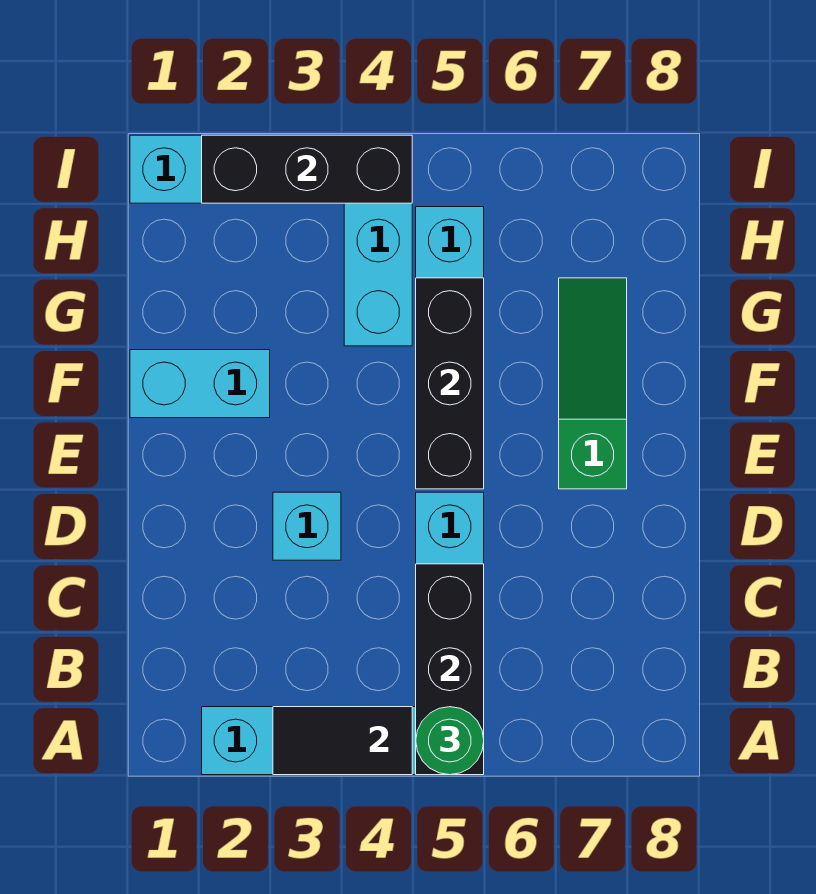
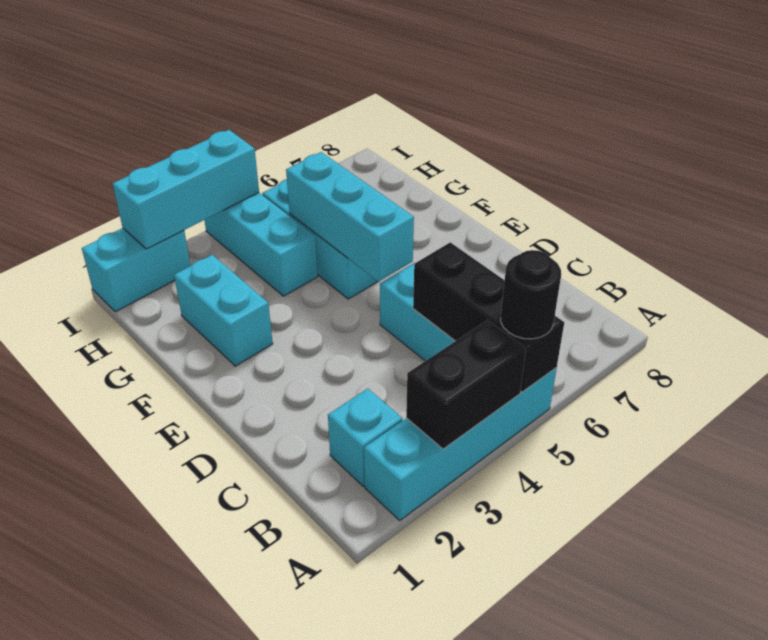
black 1x2 tile [273,707,412,775] -> black 1x2 brick [406,320,526,449]
green 1x1 round brick [416,707,484,775] -> black 1x1 round brick [501,250,561,339]
cyan 1x1 brick [273,492,341,560] -> cyan 1x1 brick moved to [328,389,402,486]
black 1x3 brick [416,278,484,489] -> cyan 1x3 brick [286,152,414,282]
green 1x3 slope [559,278,627,489] -> none
cyan 1x2 brick [130,350,270,418] -> cyan 1x2 brick turned to [174,255,273,366]
black 1x3 brick [202,135,412,203] -> cyan 1x3 brick [113,130,259,249]

